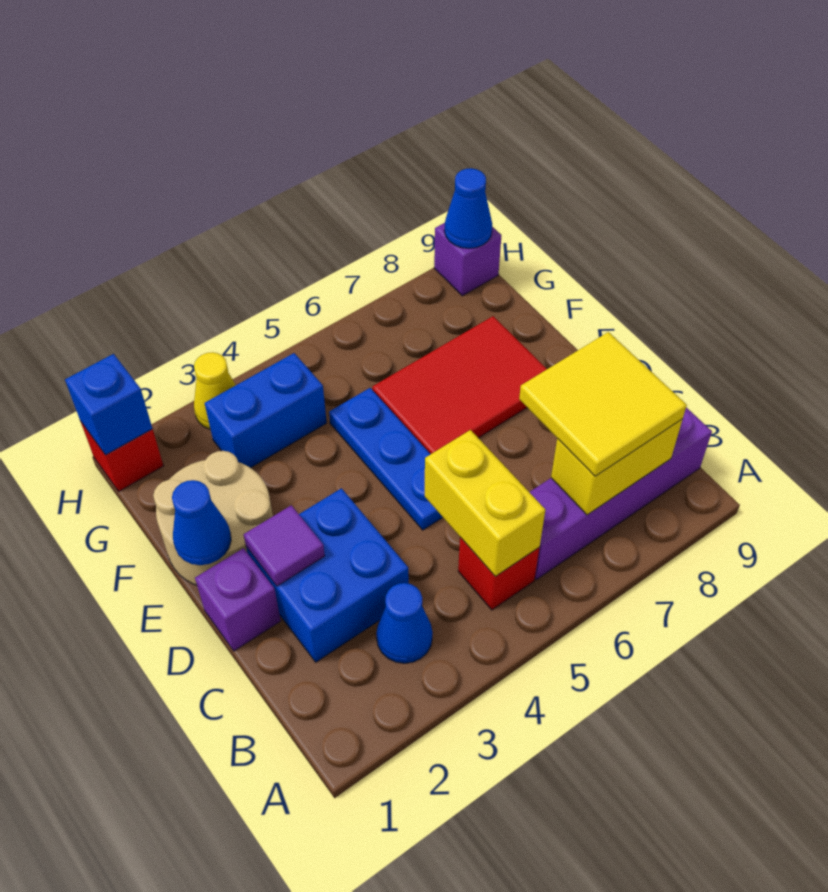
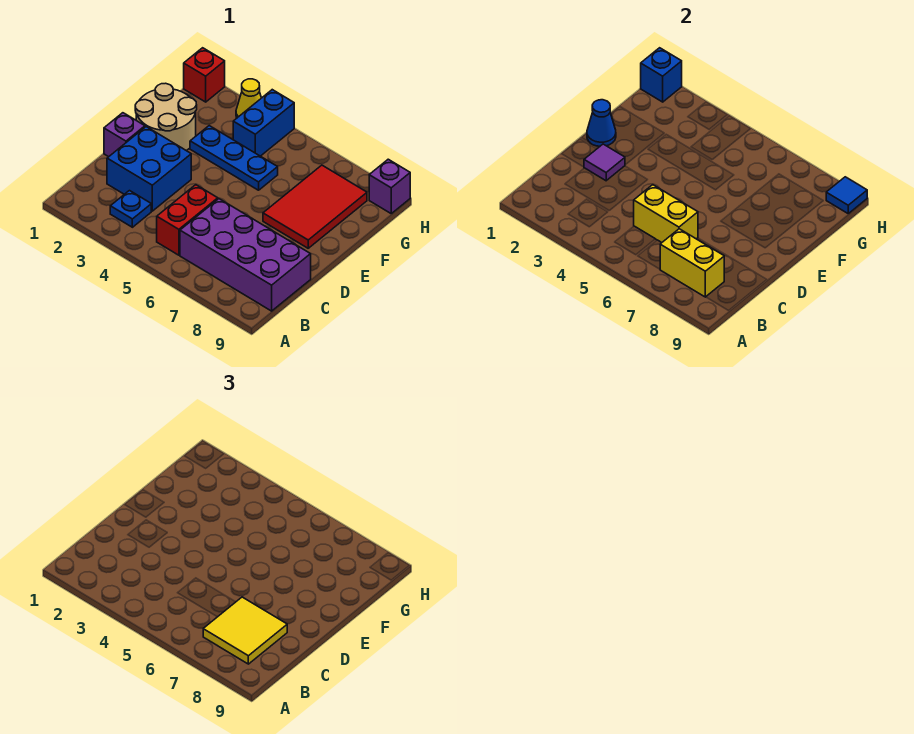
blue 1x1 cone [376,583,433,663] -> blue 1x1 plate [110,191,151,227]
red 1x1 brick [458,537,540,610] -> red 1x2 brick [157,185,218,255]
yellow 1x2 brick [425,430,545,576] -> yellow 1x2 brick turned to [634,185,698,242]
purple 1x4 brick [530,407,712,579] -> purple 2x4 brick [180,199,311,311]
blue 1x3 plate [329,388,443,530] -> blue 1x3 plate turned to [190,126,278,190]
red 2x3 tile [372,316,547,454] -> red 2x3 tile turned to [263,165,367,248]
blue 1x2 brick [205,353,327,468] -> blue 1x2 brick turned to [233,90,294,156]
blue 1x1 cone [444,168,492,248] -> blue 1x1 tile [826,177,867,213]

